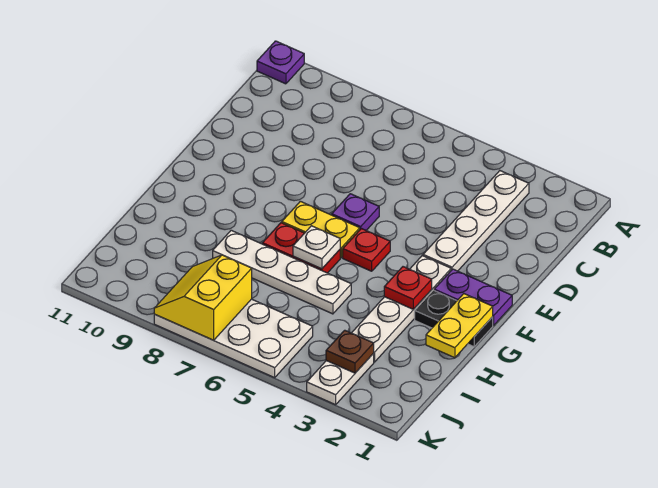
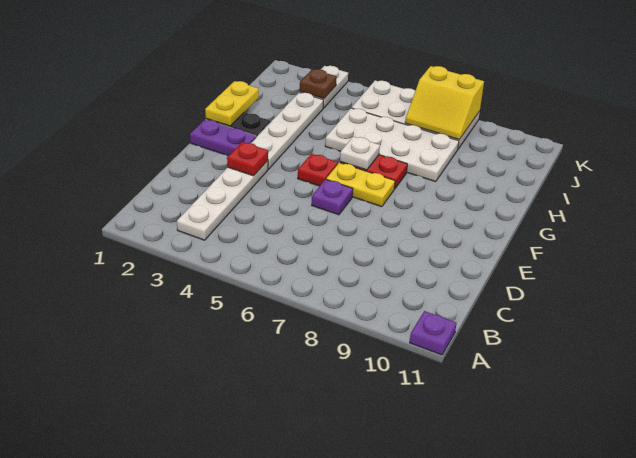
red 1x1 plate [384,267,432,309] -> red 1x1 plate moved to [227,142,268,176]
white 1x4 plate [213,230,351,314] -> white 2x4 plate [325,108,459,182]
yellow 2x2 slope [154,255,252,340] -> yellow 2x2 slope turned to [405,66,484,140]

